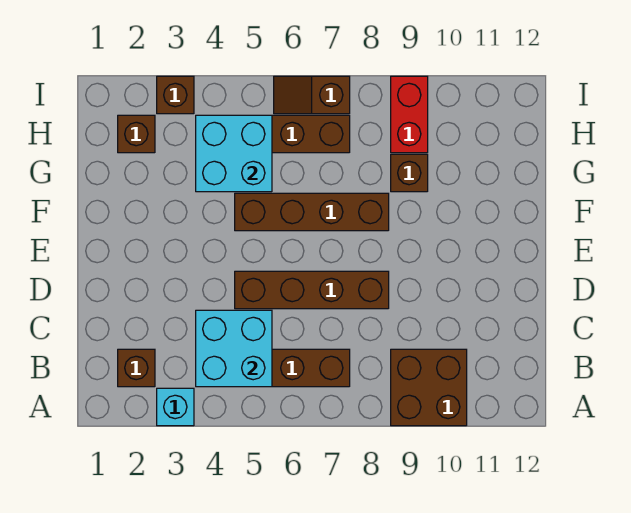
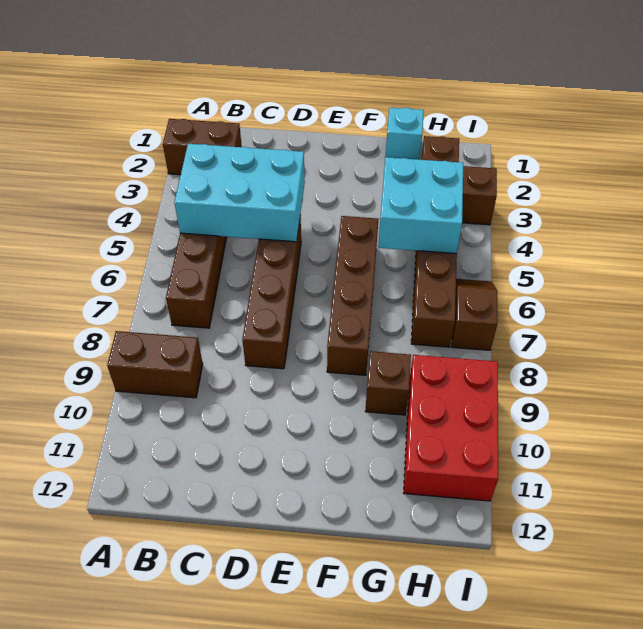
cyan 1x1 brick [157,388,194,426] -> cyan 1x1 brick moved to [385,108,424,160]
brown 2x2 brick [391,349,467,426] -> brown 1x2 brick [107,331,203,398]
brown 1x1 brick [118,349,155,387] -> brown 1x2 brick [163,119,242,175]
cyan 2x2 brick [196,310,272,387] -> cyan 2x3 brick [174,144,305,242]
red 1x2 brick [391,76,428,153] -> red 2x3 brick [404,355,498,501]

